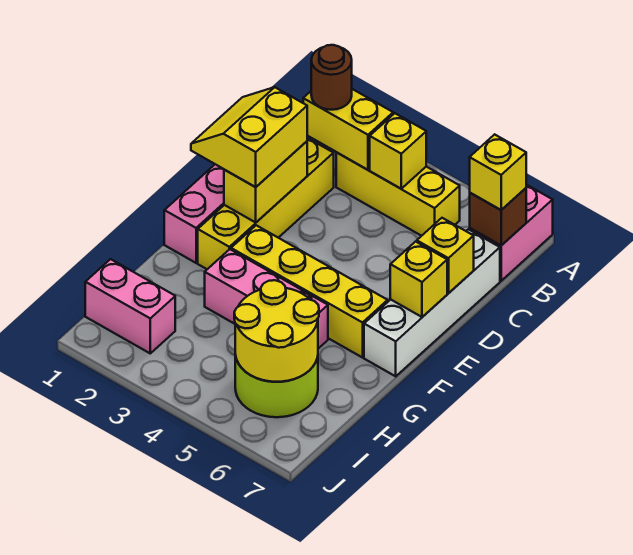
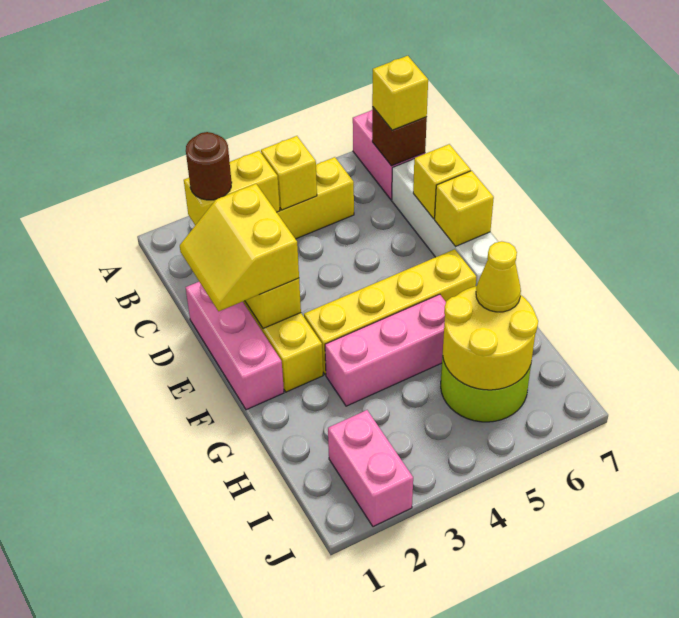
none -> yellow 1x1 cone [476,241,521,312]
pink 1x2 brick [85,259,175,353] -> pink 1x2 brick turned to [328,410,413,527]

